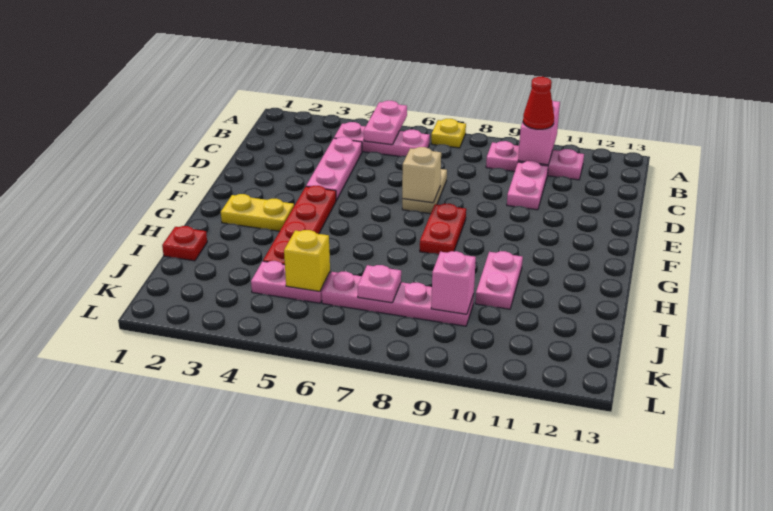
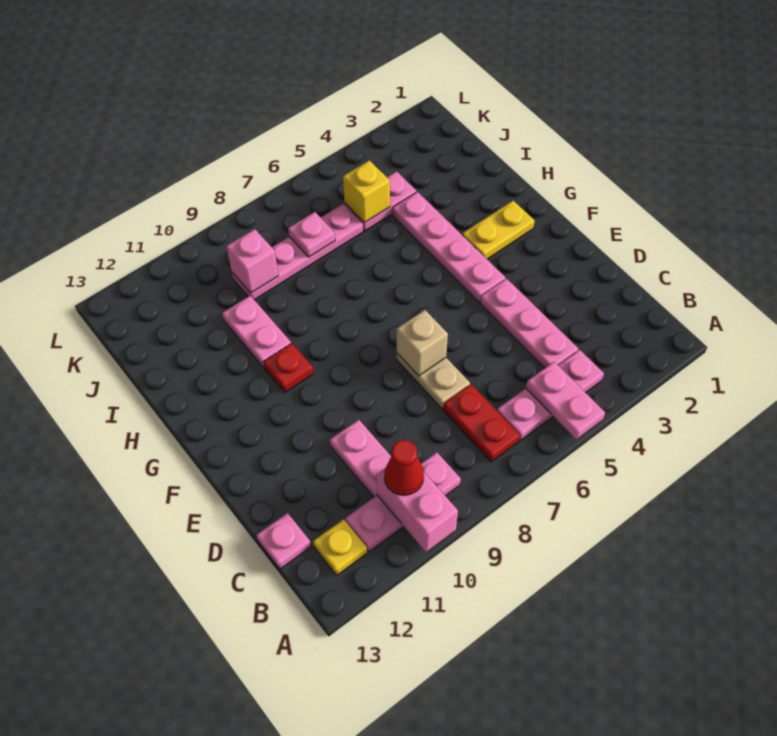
yellow 1x1 plate [431,119,466,148] -> yellow 1x1 plate moved to [313,519,367,575]
none -> pink 1x1 plate [256,513,311,569]
red 1x4 plate [263,186,336,265] -> pink 1x4 plate [392,192,505,302]
red 1x2 plate [420,204,466,254] -> red 1x2 plate moved to [443,384,520,462]
red 1x1 plate [162,226,207,261] -> red 1x1 plate moved to [263,343,313,392]

